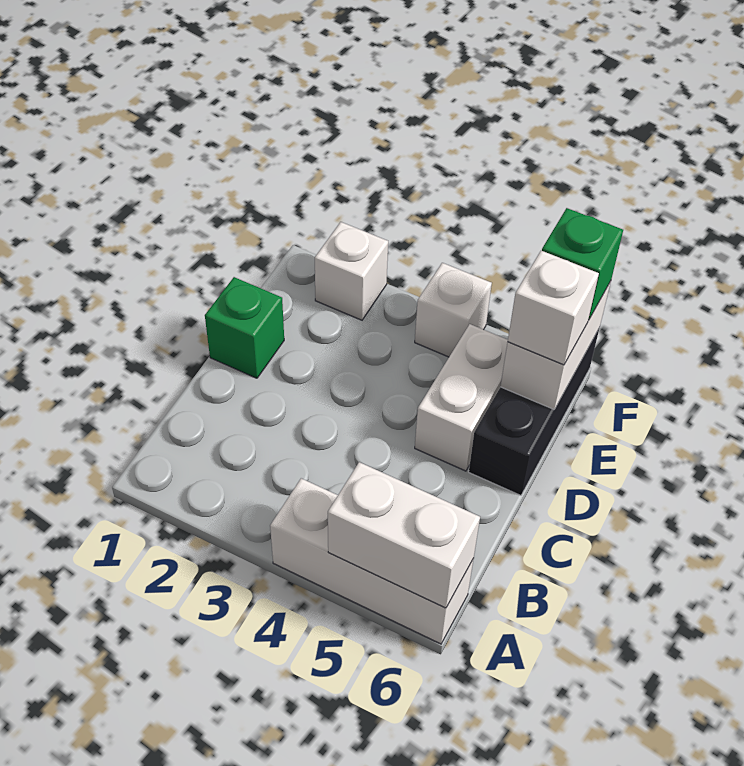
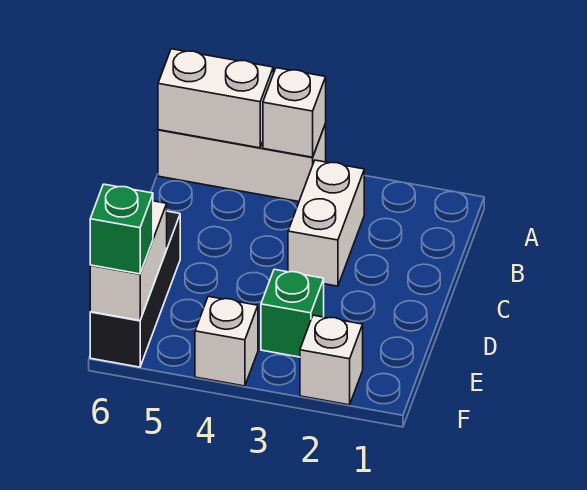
green 1x1 brick [205,277,284,378] -> green 1x1 brick moved to [261,269,324,357]
white 1x2 brick [415,324,508,471] -> white 1x2 brick moved to [288,160,364,286]
white 1x1 brick [508,251,599,365] -> white 1x1 brick moved to [263,68,326,157]

